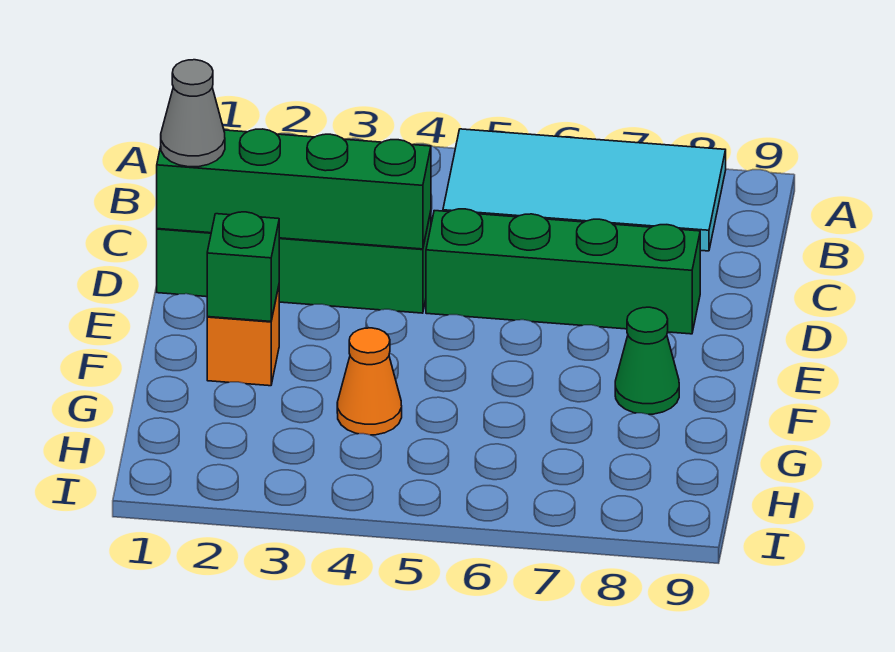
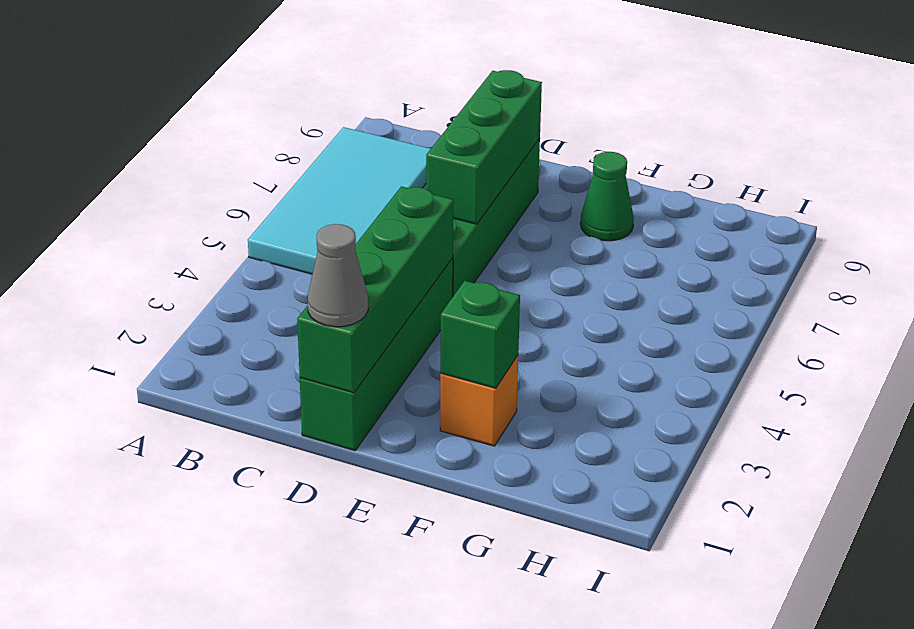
none -> green 1x3 brick [426,70,542,224]
orange 1x1 cone [337,328,402,435] -> none

